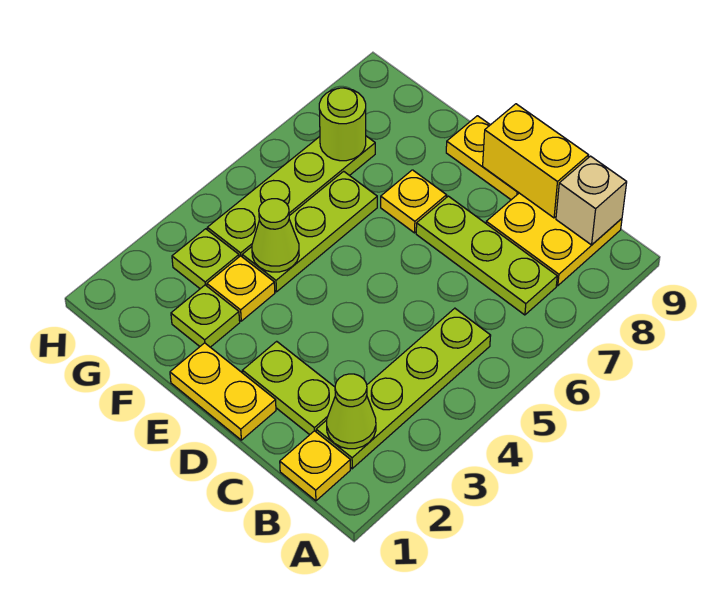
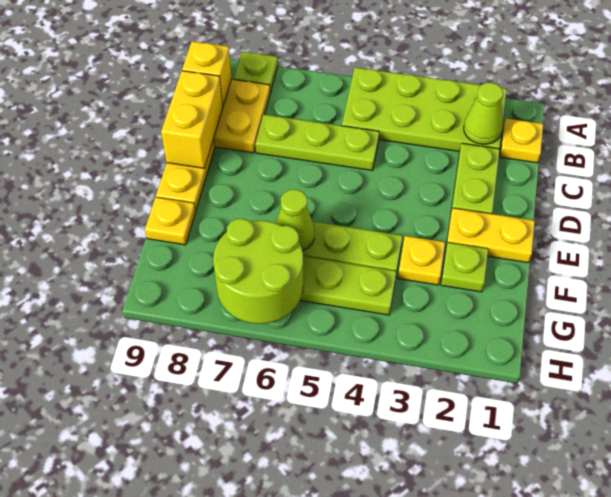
lime 1x4 plate [316,308,491,469] -> lime 2x4 plate [342,67,507,151]
lime 1x3 plate [416,196,557,315] -> lime 1x3 plate turned to [255,115,379,170]
tan 1x1 brick [556,156,627,245] -> yellow 1x1 brick [182,41,231,106]
yellow 1x2 plate [170,343,276,440] -> yellow 1x2 plate turned to [446,208,535,263]
yellow 1x1 plate [381,170,447,233] -> yellow 1x1 plate moved to [145,197,195,245]
lime 1x1 cone [252,199,299,272] -> lime 1x1 cone moved to [276,189,315,251]
lime 1x1 plate [172,229,239,289] -> lime 1x1 plate moved to [234,52,278,93]
lime 1x1 round brick [319,88,366,161] -> lime 2x2 round brick [213,219,303,324]

